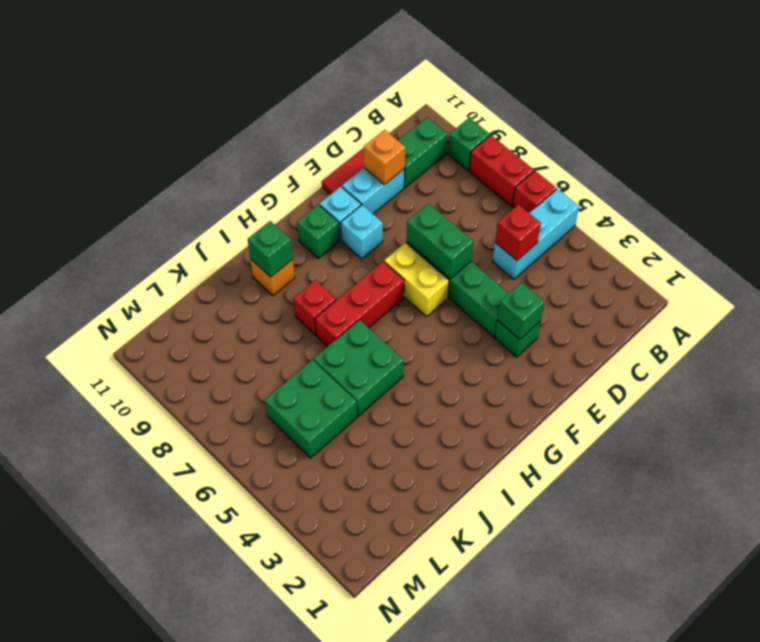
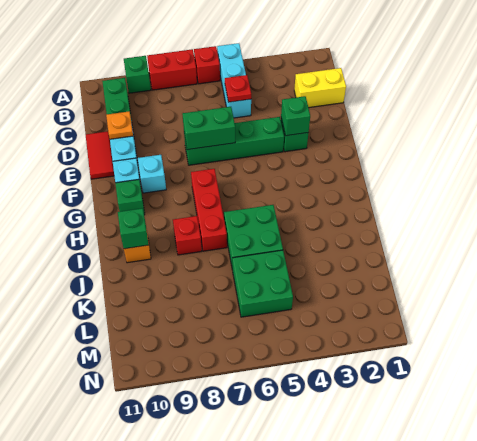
red 1x1 brick [495,205,541,260] -> red 1x1 plate [225,75,251,102]
orange 1x1 brick [364,130,405,185] -> orange 1x1 plate [106,111,133,139]
yellow 1x2 brick [384,243,449,316] -> yellow 1x2 brick moved to [294,68,346,108]

